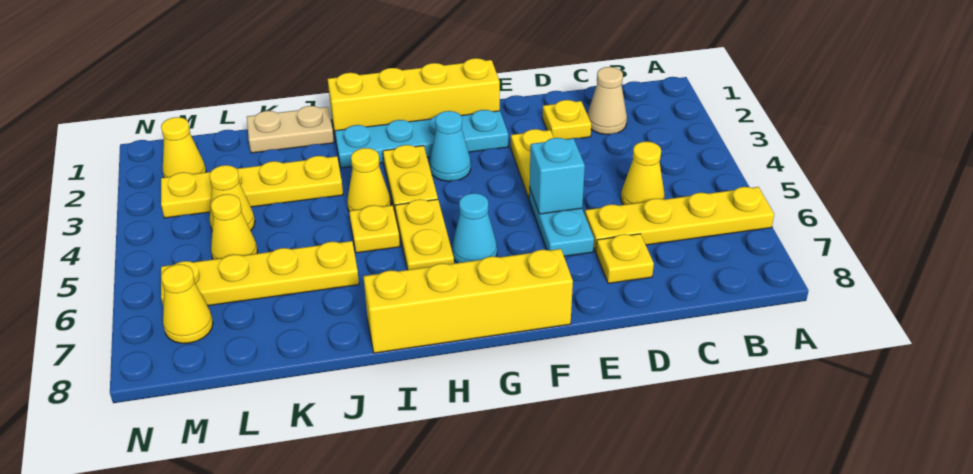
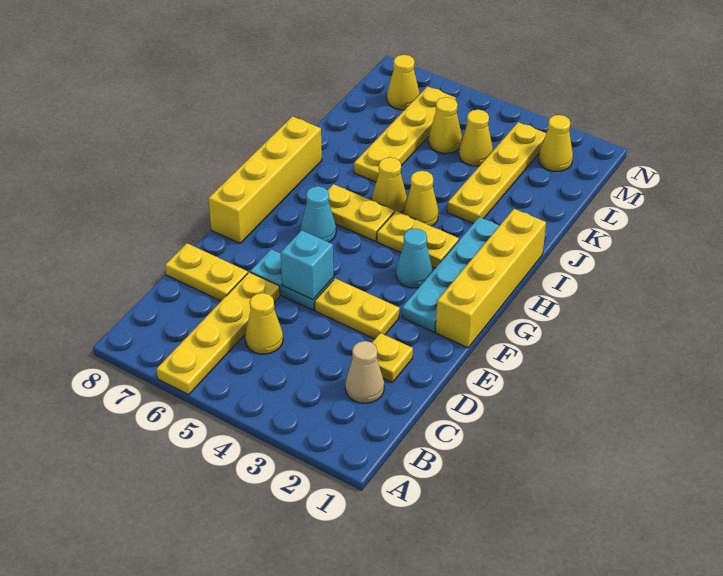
yellow 1x1 plate [596,234,654,283] -> yellow 1x2 plate [165,243,248,301]
yellow 1x1 plate [349,205,400,253] -> yellow 1x1 cone [372,157,407,213]
tan 1x2 plate [247,106,334,153] -> none

